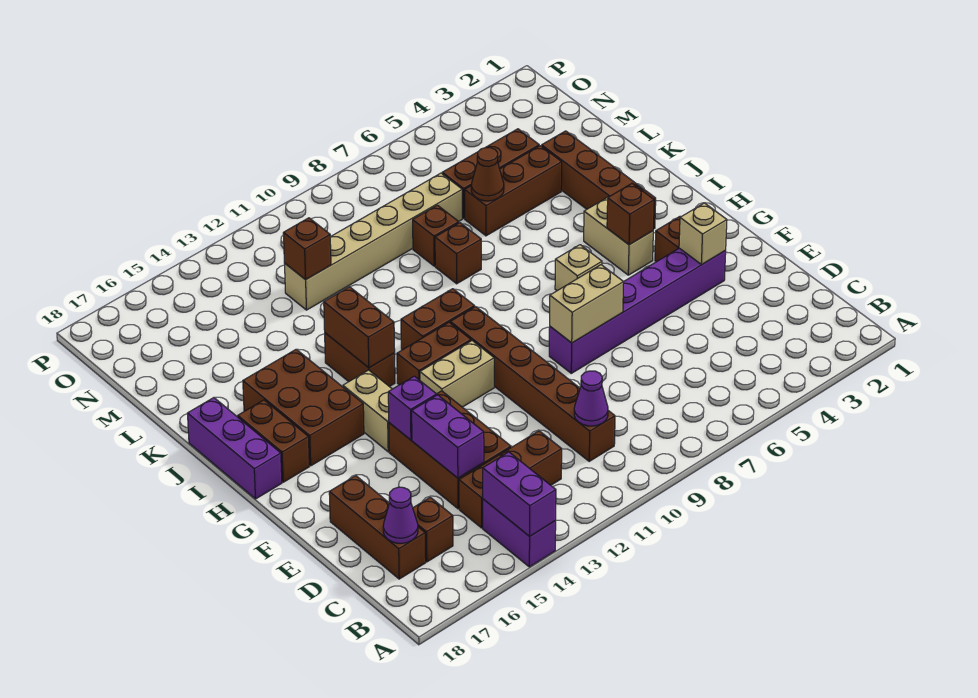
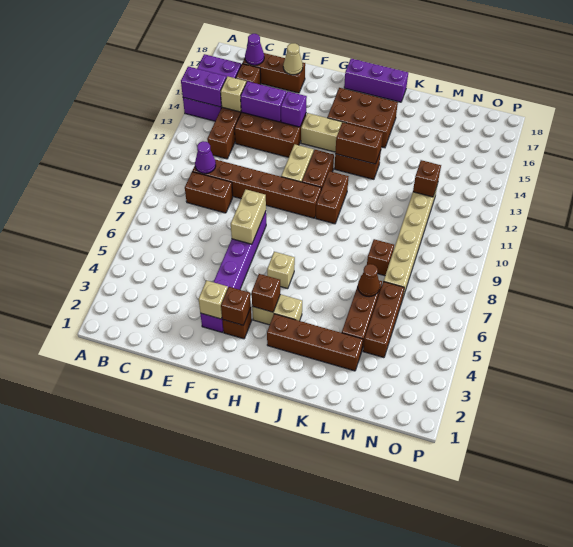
purple 1x2 brick [483,499,556,567] -> purple 2x3 brick [183,54,241,121]
none -> tan 1x1 brick [221,76,246,112]
none -> tan 1x1 cone [283,43,303,75]
brown 1x2 brick [238,400,309,482] -> brown 1x2 brick moved to [185,172,233,213]
brown 1x1 brick [435,223,481,284] -> brown 1x1 brick moved to [221,287,251,325]

